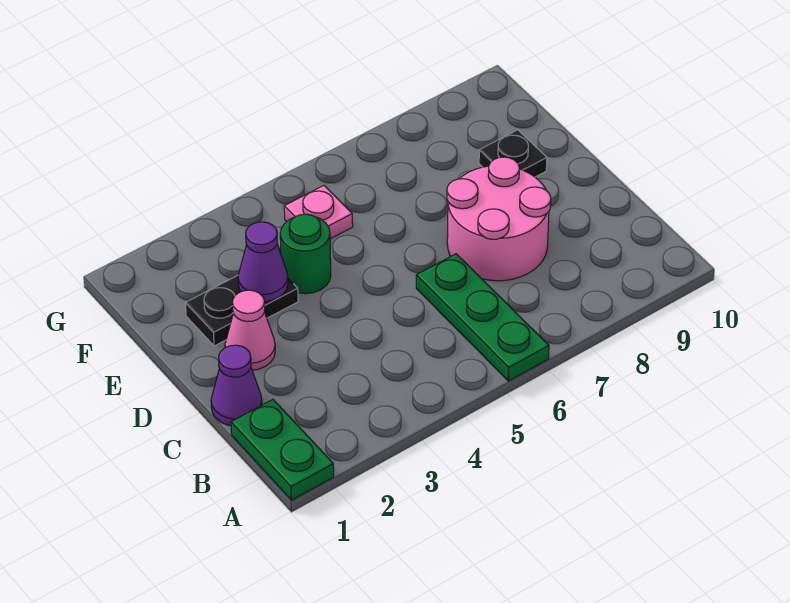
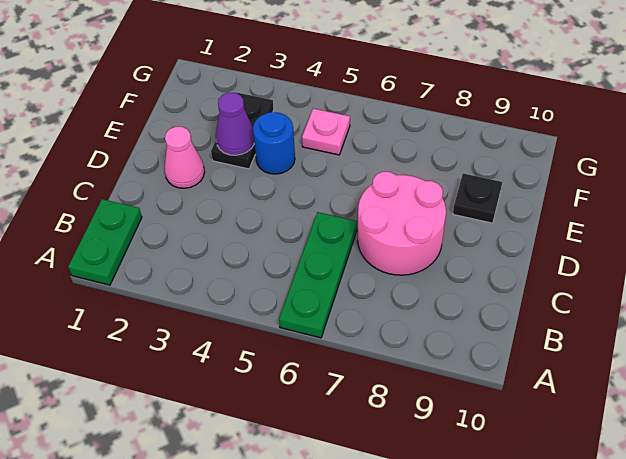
purple 1x1 cone [211,345,262,426] -> none
black 1x2 plate [185,275,298,346] -> black 1x2 plate turned to [211,93,274,169]
green 1x1 round brick [280,214,331,294] -> blue 1x1 round brick [253,112,295,174]

